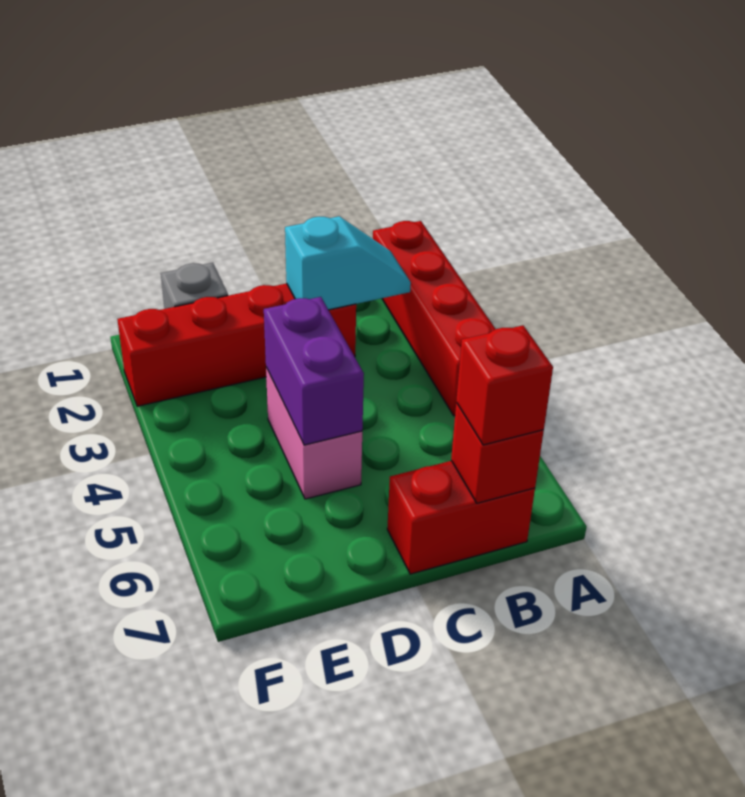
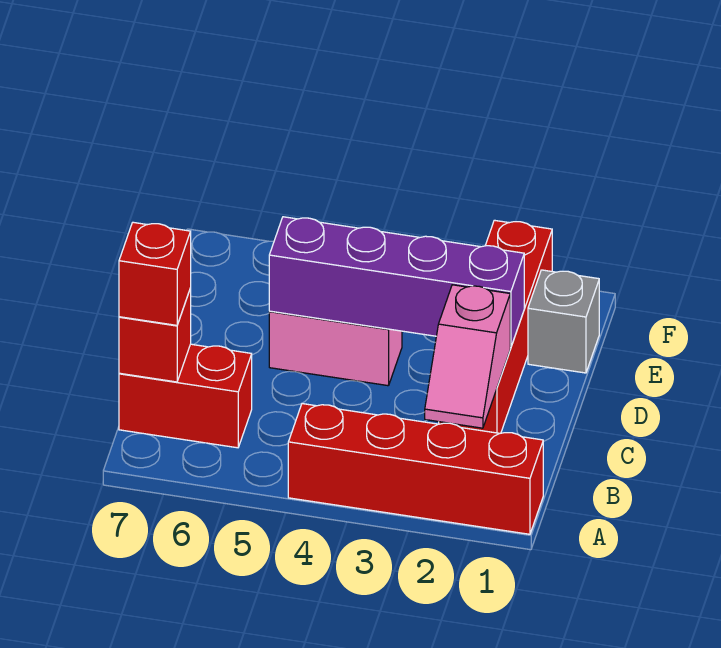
cyan 1x2 slope [285,216,411,310] -> pink 1x2 slope [425,285,510,428]
red 1x2 brick [387,461,535,574] -> red 1x2 brick turned to [119,344,252,448]
purple 1x2 brick [264,297,364,445] -> purple 1x4 brick [269,217,524,348]

